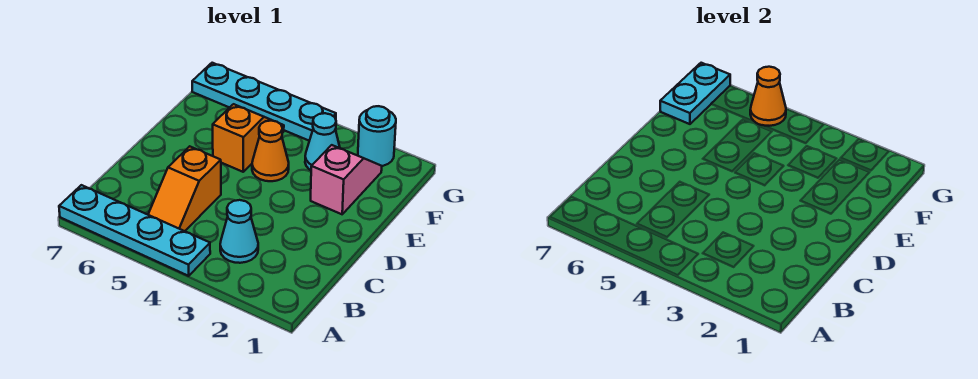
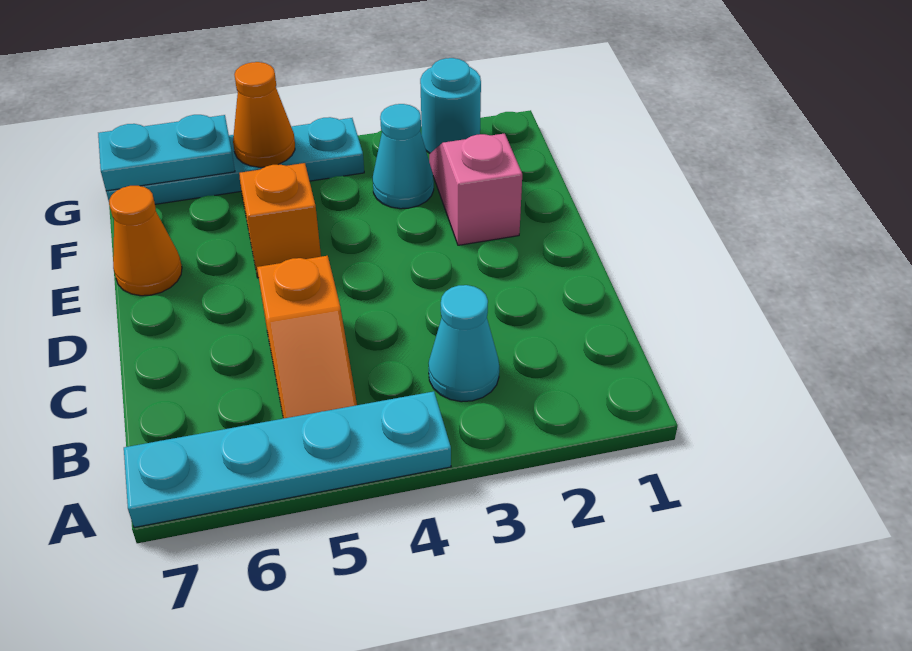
orange 1x1 cone [252,121,289,181] -> orange 1x1 cone moved to [109,186,182,296]
cyan 1x2 plate [660,63,730,124] -> cyan 1x2 plate turned to [98,115,235,191]

